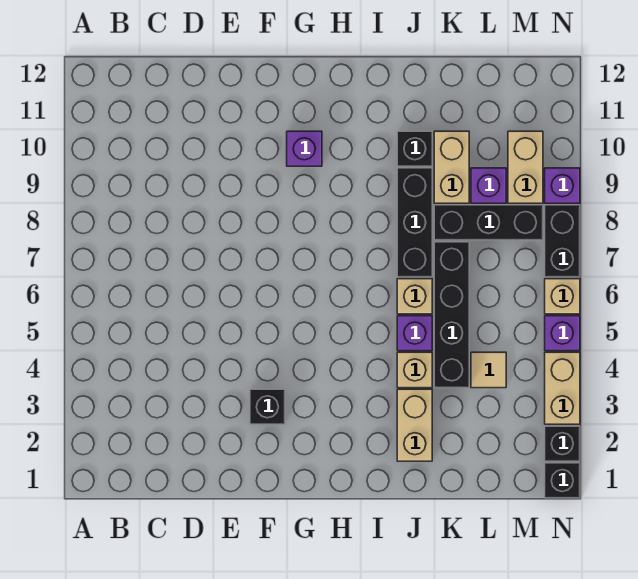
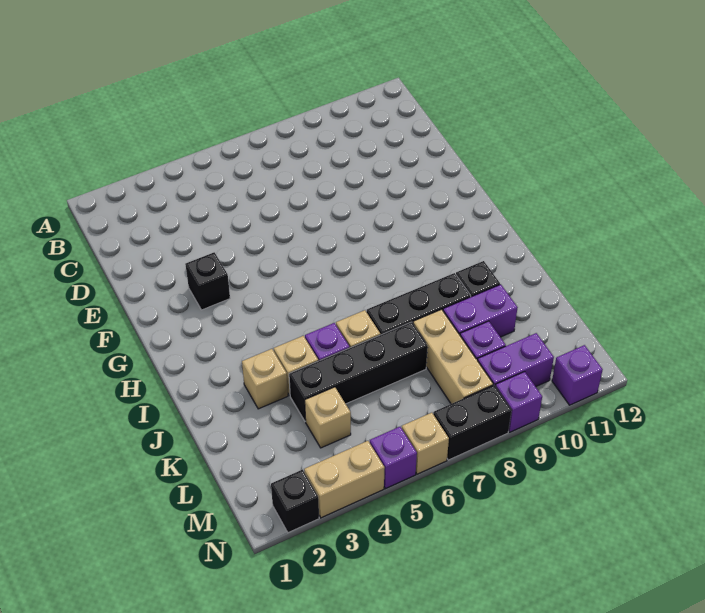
purple 1x1 brick [287,131,322,166] -> purple 1x1 brick moved to [552,345,603,405]
tan 1x2 brick [397,389,432,461] -> tan 1x1 brick [242,349,288,409]
black 1x3 brick [434,205,543,240] -> tan 1x3 brick [413,309,493,404]
tan 1x2 brick [434,131,469,203] -> purple 1x2 brick [443,284,518,337]
tan 1x1 tile [471,352,506,388] -> tan 1x1 brick [305,387,351,448]
tan 1x2 brick [508,131,543,203] -> purple 1x2 brick [478,333,554,387]
black 1x1 brick [545,463,580,498] -> none

